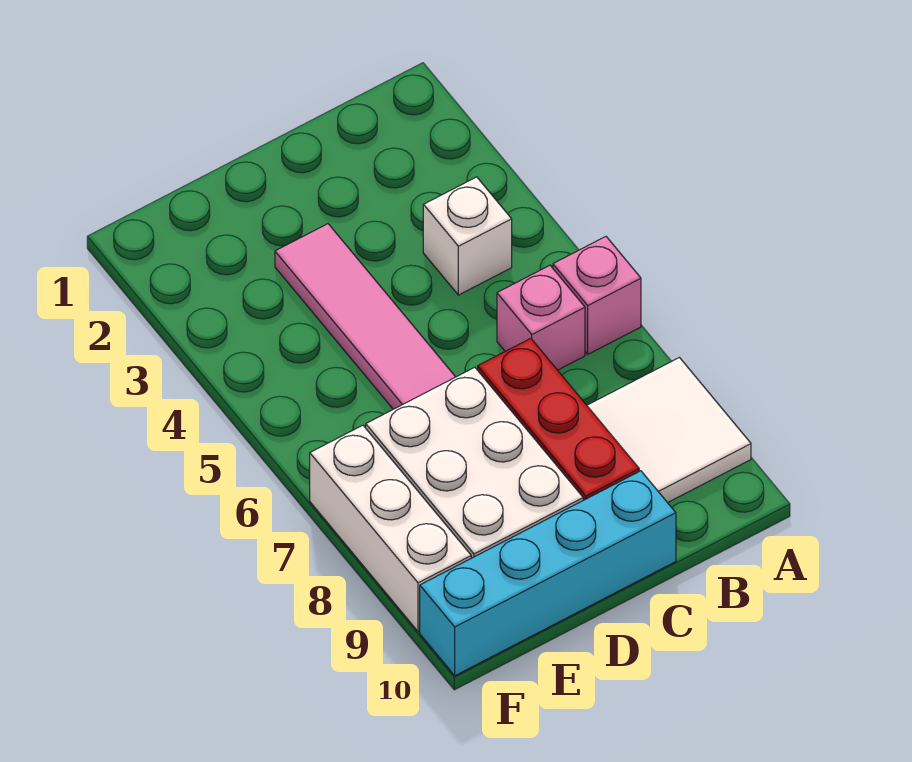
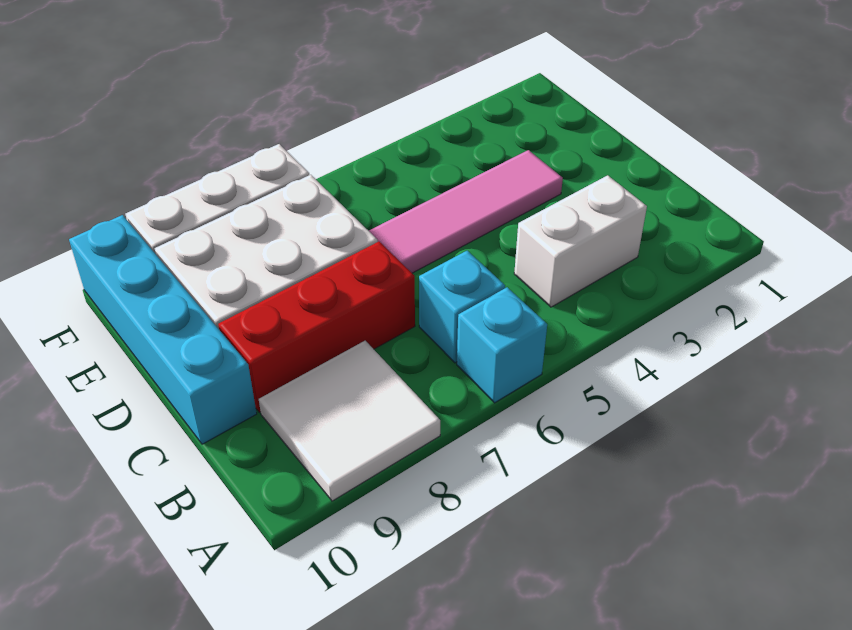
pink 1x1 brick [553,237,641,354] -> cyan 1x1 brick [457,287,547,403]
white 1x1 brick [423,177,512,295] -> white 1x2 brick [514,175,647,307]
pink 1x1 brick [497,265,585,370] -> cyan 1x1 brick [419,251,505,363]

